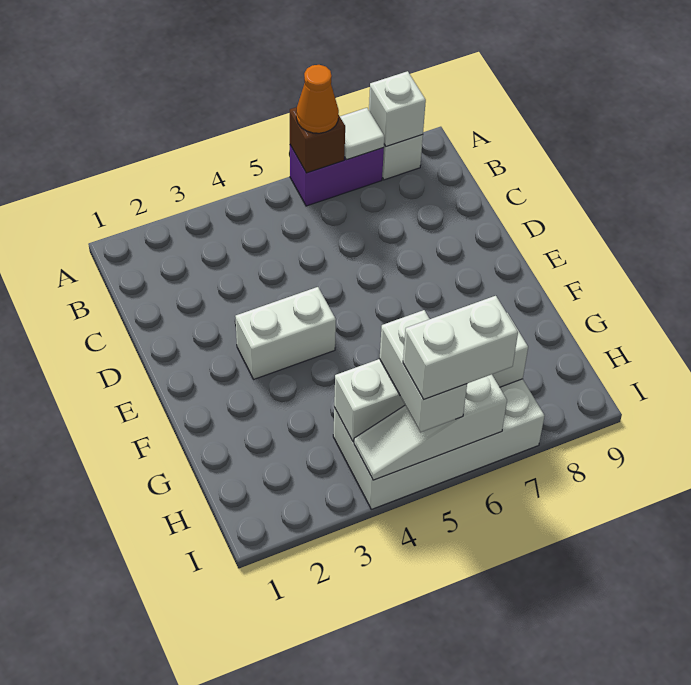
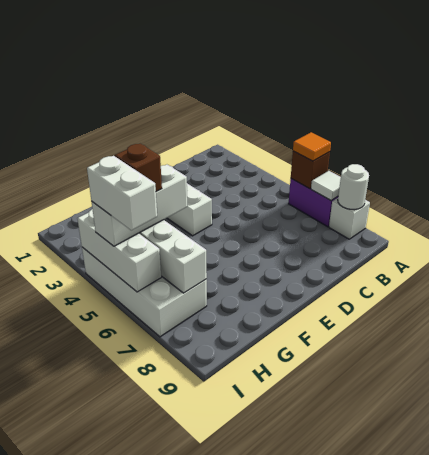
orange 1x1 cone [296,65,339,133] -> orange 1x1 tile [293,132,331,161]
white 1x1 brick [369,71,426,147] -> white 1x1 round brick [338,164,369,210]
white 1x2 brick [380,310,467,432] -> white 1x3 brick [92,165,187,246]
none -> brown 1x1 brick [115,144,162,192]
white 1x3 slope [354,374,507,480] -> white 1x3 brick [77,209,161,292]

